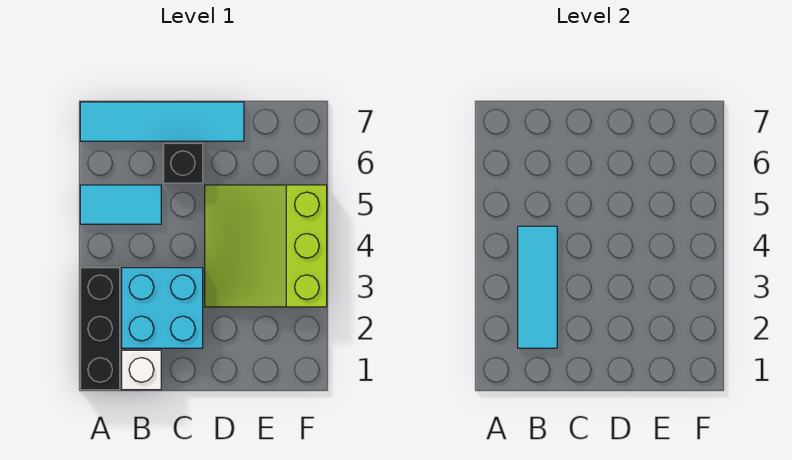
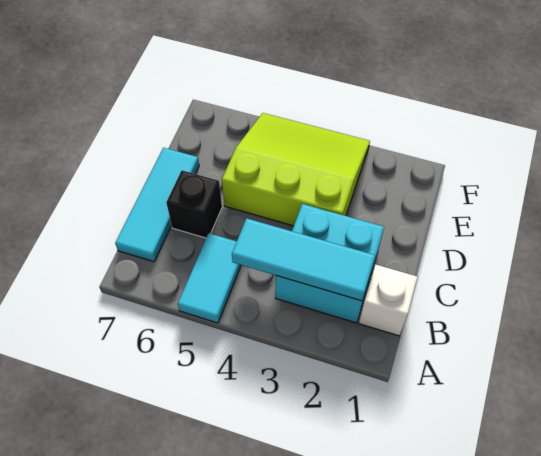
black 1x3 brick [80,268,120,390] -> none
cyan 1x4 tile [80,102,244,141] -> cyan 1x3 tile [115,148,199,262]
lime 3x3 slope [205,185,327,307] -> lime 3x3 slope turned to [222,113,370,226]

